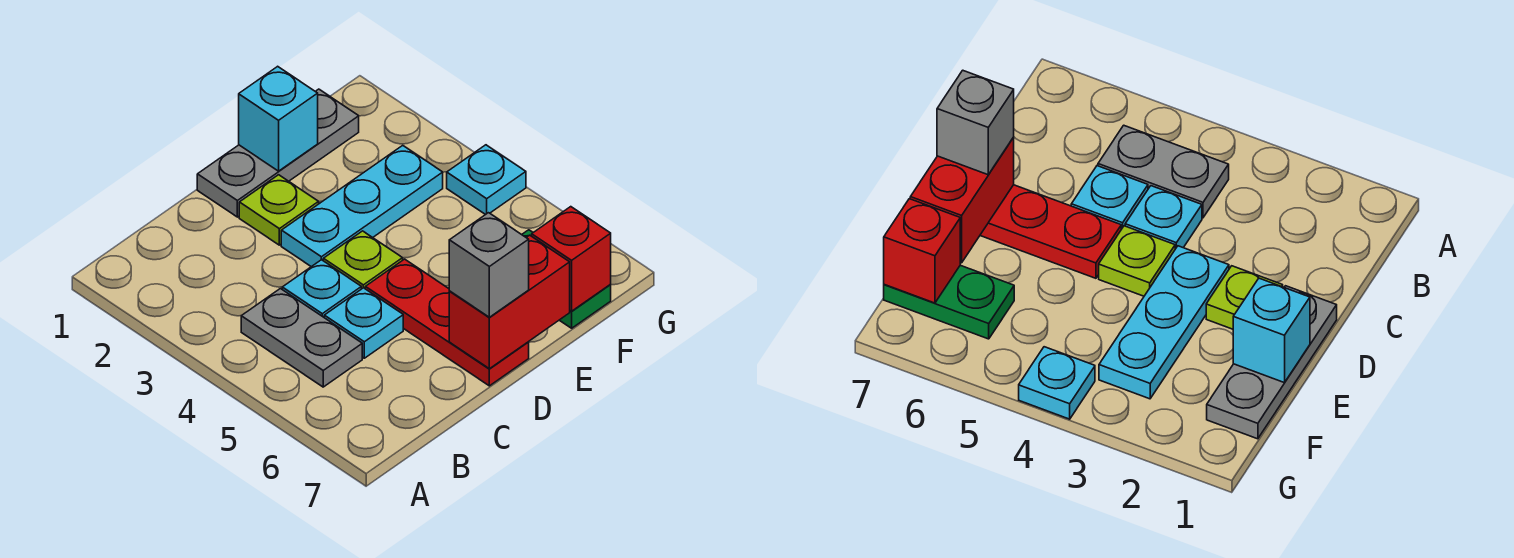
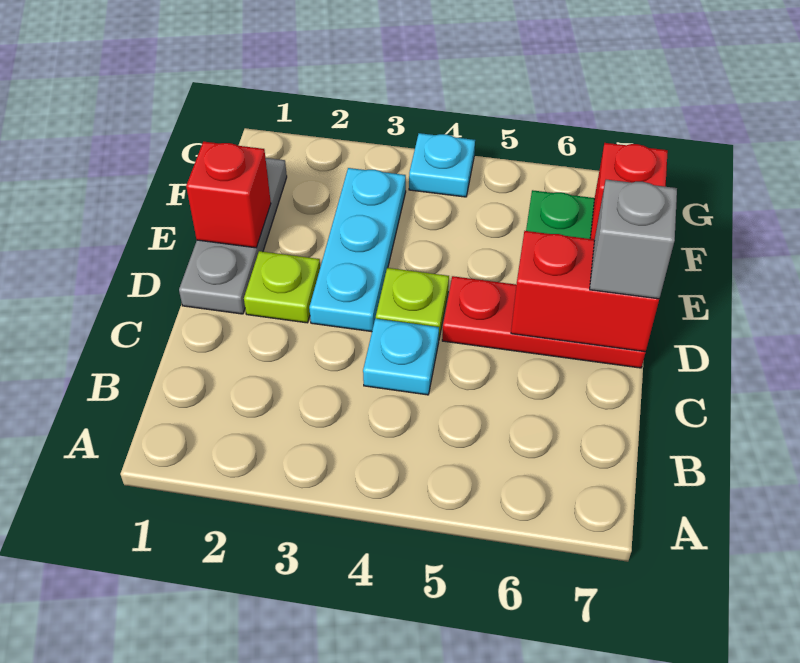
grey 1x2 plate [241,289,362,387] -> none
cyan 1x1 plate [324,288,403,358] -> none
red 1x2 brick [449,235,570,369] -> red 1x2 brick turned to [511,231,659,352]
cyan 1x1 brick [239,66,318,171] -> red 1x1 brick [186,142,271,248]

